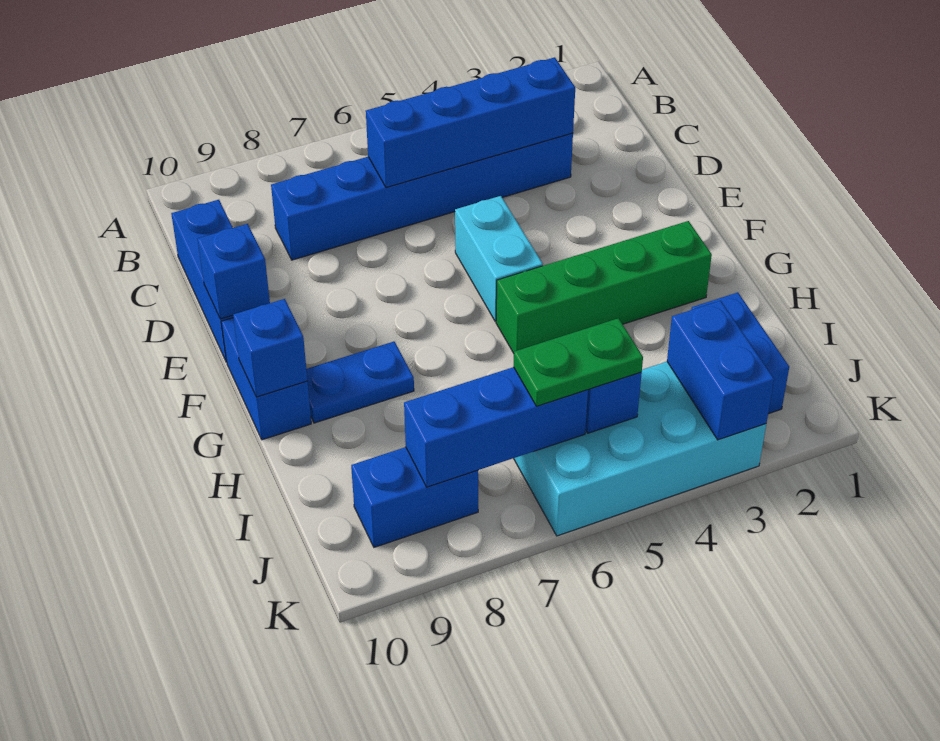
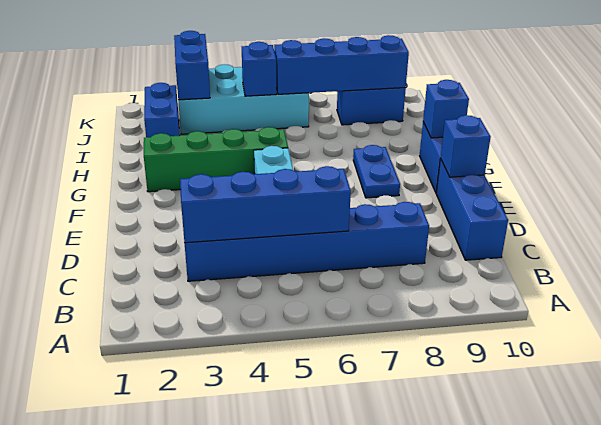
blue 1x2 plate [306,342,414,423] -> blue 1x2 plate turned to [353,145,400,198]
green 1x2 plate [514,318,643,406] -> none
blue 1x3 brick [404,367,588,487] -> blue 1x4 brick [274,35,409,94]

